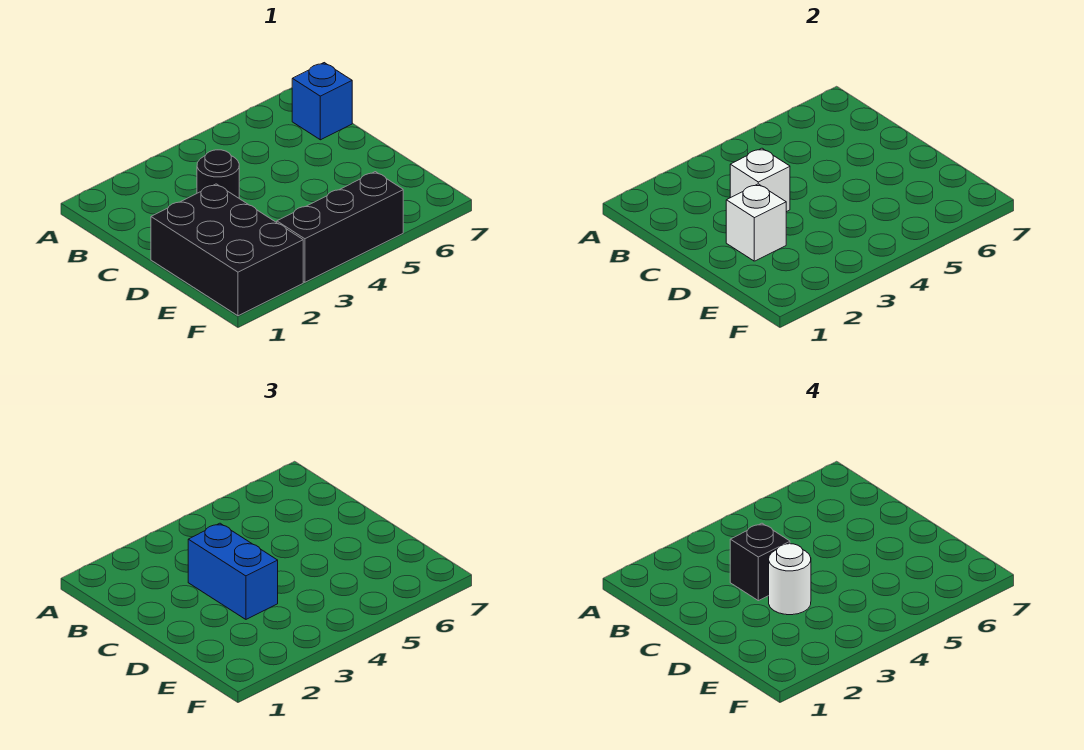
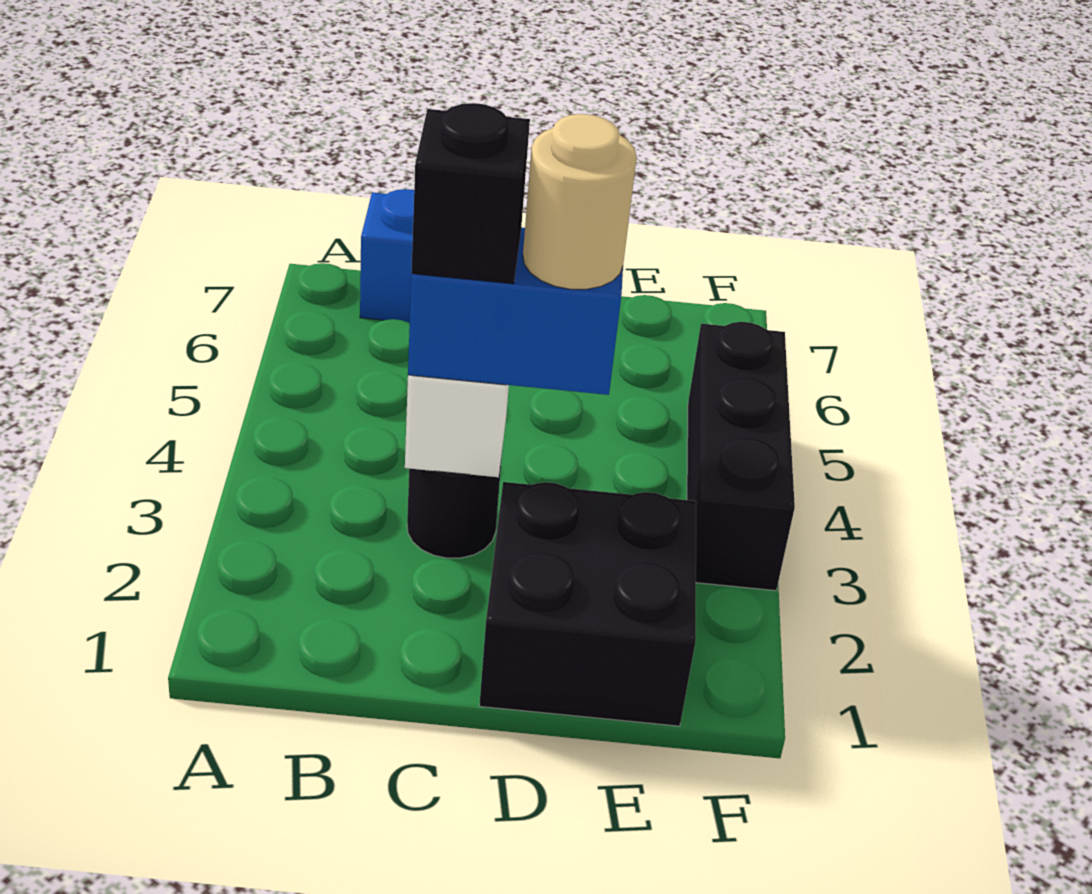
black 2x3 brick [151,184,303,316] -> black 2x2 brick [479,482,696,726]
white 1x1 brick [726,184,786,261] -> none
white 1x1 round brick [769,544,811,615] -> tan 1x1 round brick [523,114,637,289]

